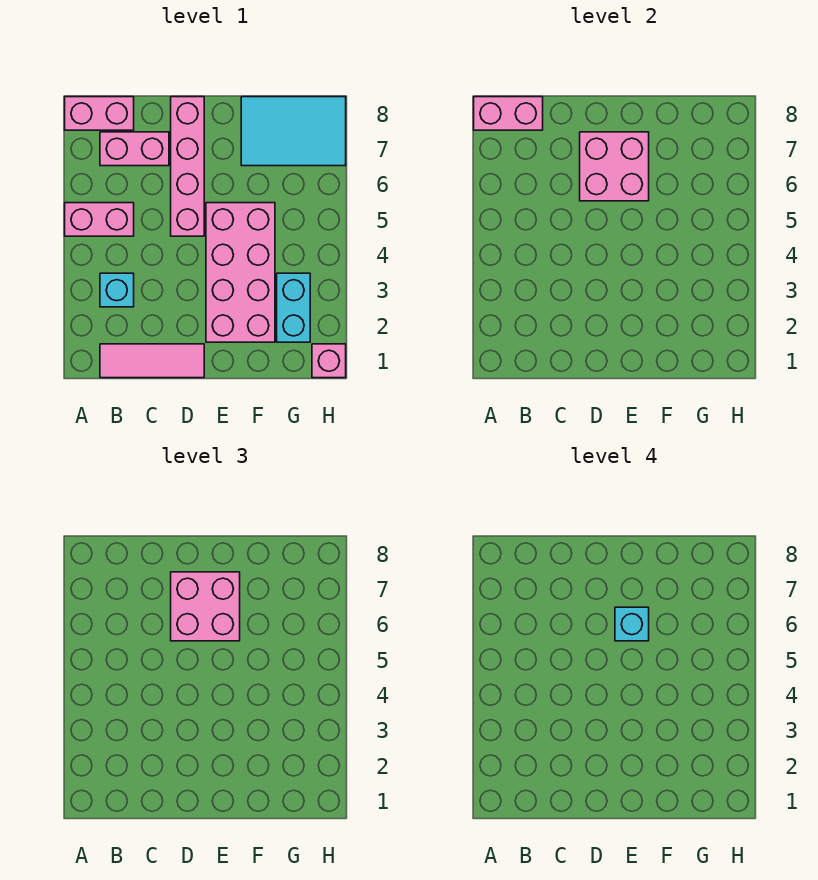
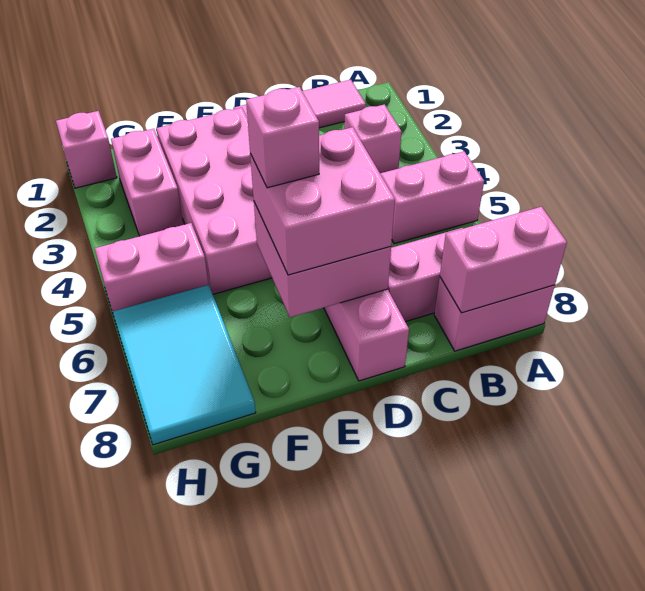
cyan 1x1 brick [100,273,134,307] -> pink 1x1 brick [344,104,402,173]
cyan 1x1 brick [615,607,649,641] -> pink 1x1 brick [246,87,319,188]
cyan 2x3 tile [241,97,346,166] -> cyan 2x3 tile turned to [113,285,256,445]
cyan 1x2 brick [277,273,310,342] -> pink 1x2 brick [111,129,183,236]
none -> pink 1x2 brick [95,223,209,316]

